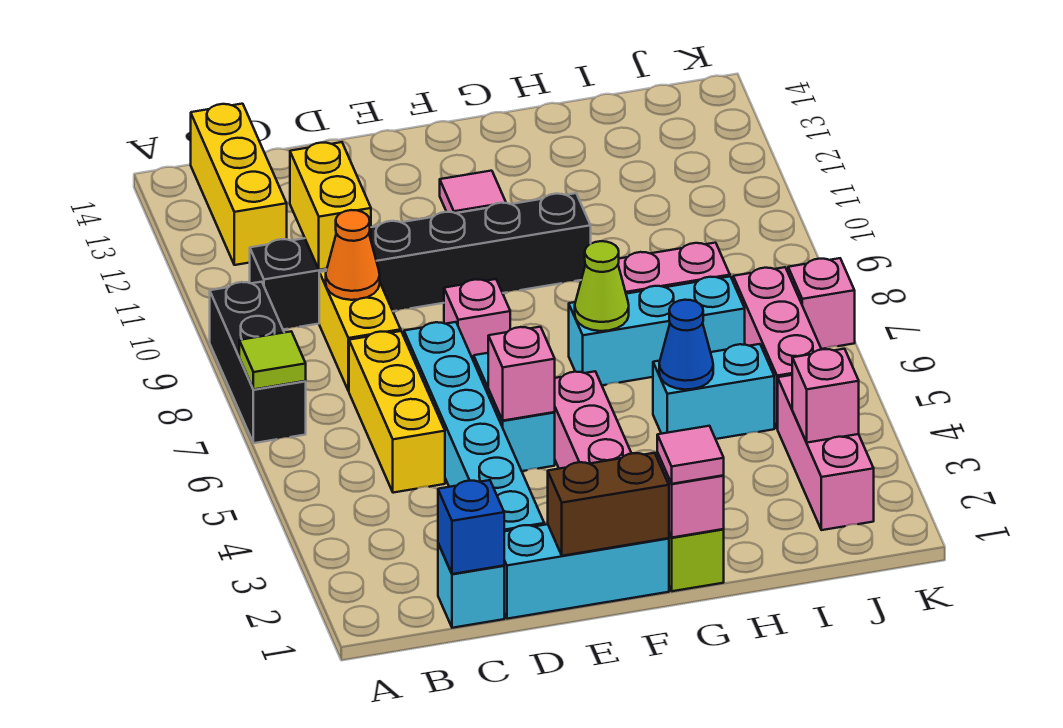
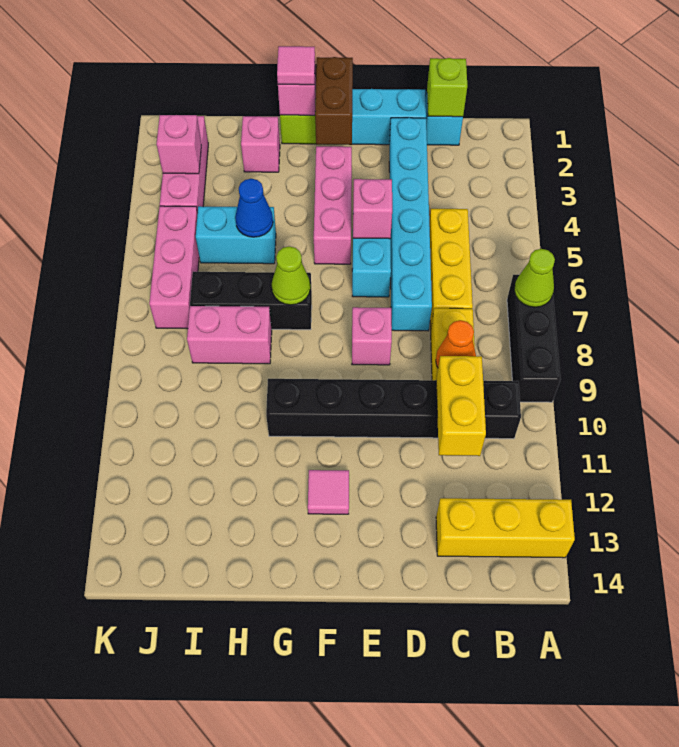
lime 1x1 tile [239,332,306,389] -> lime 1x1 cone [514,249,555,307]
yellow 1x3 brick [191,104,287,265] -> yellow 1x3 brick turned to [436,498,575,558]
blue 1x1 brick [438,480,504,574] -> lime 1x1 brick [427,58,467,117]
brown 1x2 brick [548,453,669,556] -> brown 1x2 brick turned to [315,57,353,145]
cyan 1x3 brick [569,276,745,385] -> black 1x3 brick [190,272,312,330]
pink 1x1 brick [788,258,855,349] -> pink 1x1 brick moved to [241,116,280,172]

